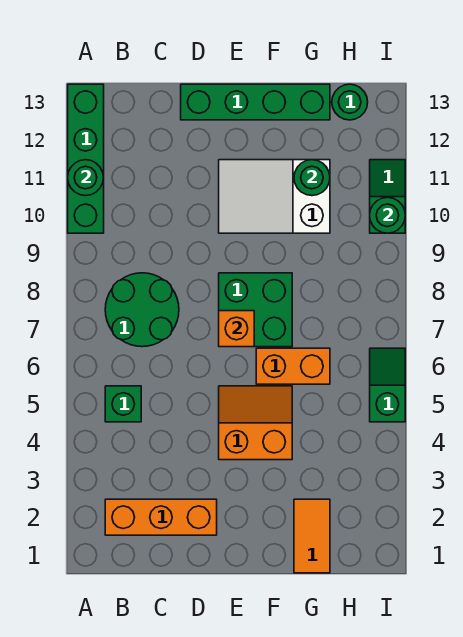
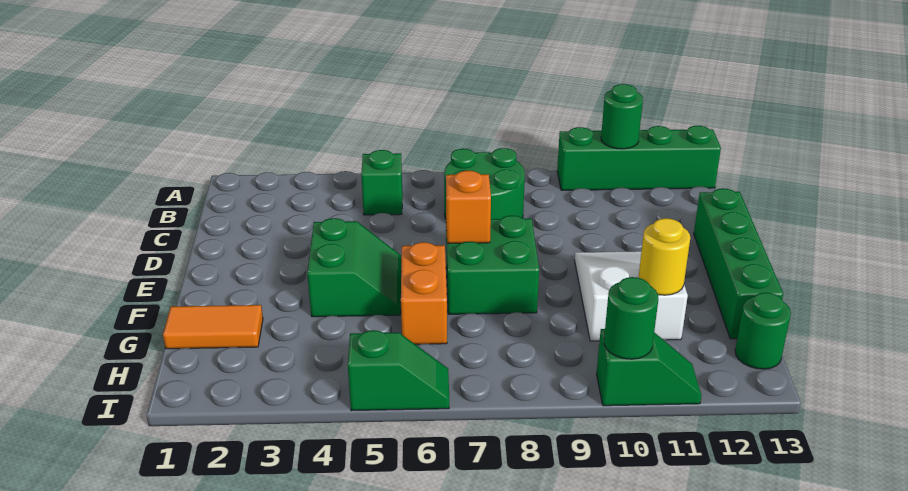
orange 1x3 brick [105,499,217,535] -> none
orange 2x2 slope [219,386,292,460] -> green 2x2 slope [307,218,401,317]
green 1x1 round brick [294,160,330,196] -> yellow 1x1 round brick [639,218,690,295]

